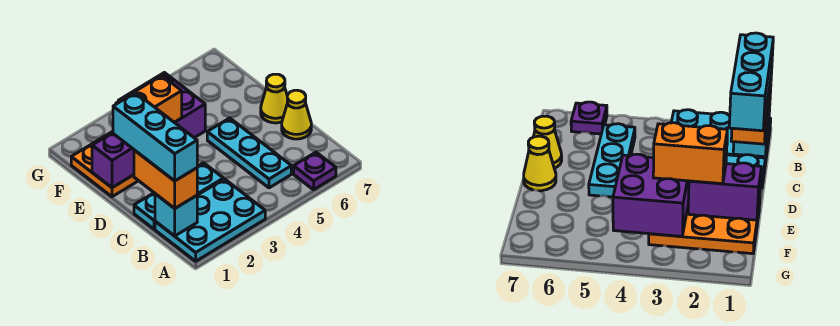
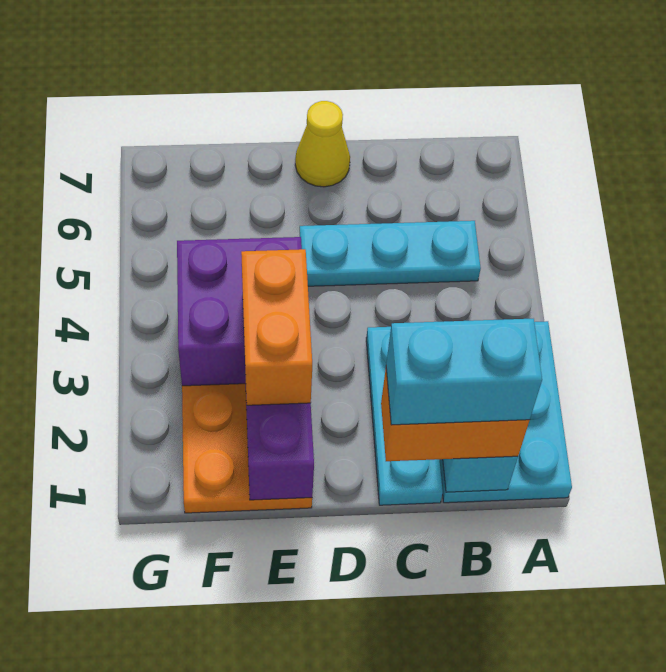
purple 1x1 plate [294,152,336,190] -> none
cyan 1x3 brick [113,93,197,181] -> cyan 1x2 brick [386,319,542,425]
yellow 1x1 cone [282,90,311,139] -> none

